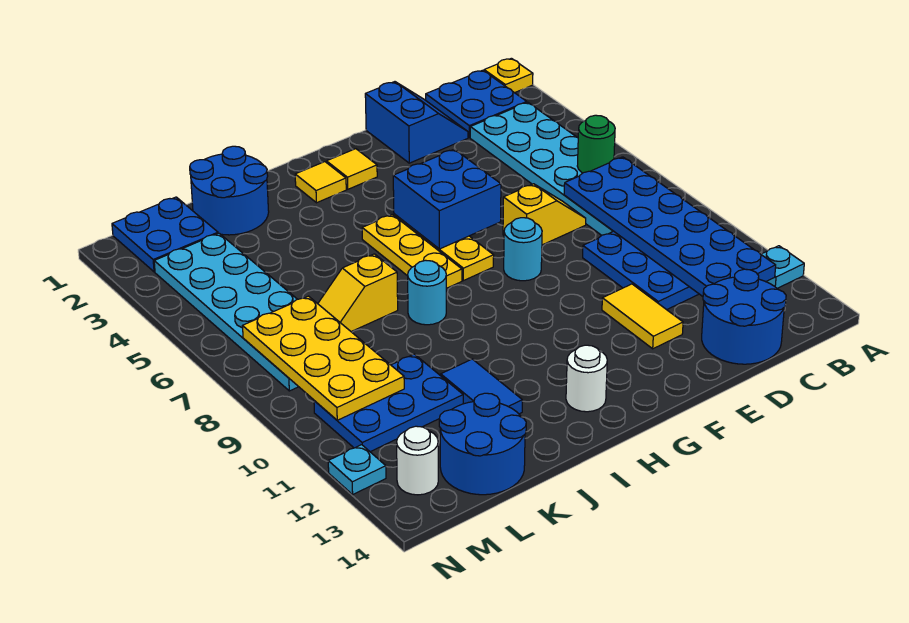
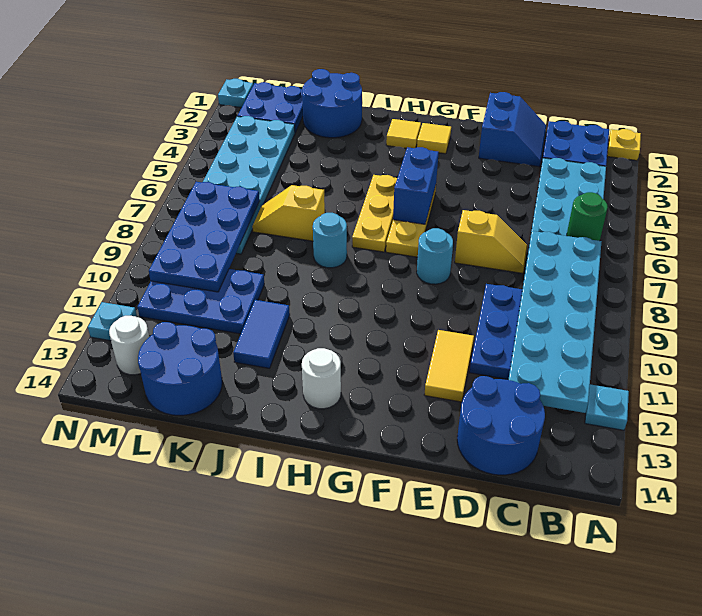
blue 2x6 plate [564,157,776,296] -> cyan 2x6 plate [508,231,602,413]
blue 2x2 brick [393,149,501,249] -> blue 1x2 brick [393,147,439,224]
yellow 2x4 plate [243,296,404,420] -> blue 2x4 plate [149,182,260,292]
none -> cyan 1x1 plate [218,79,253,108]

